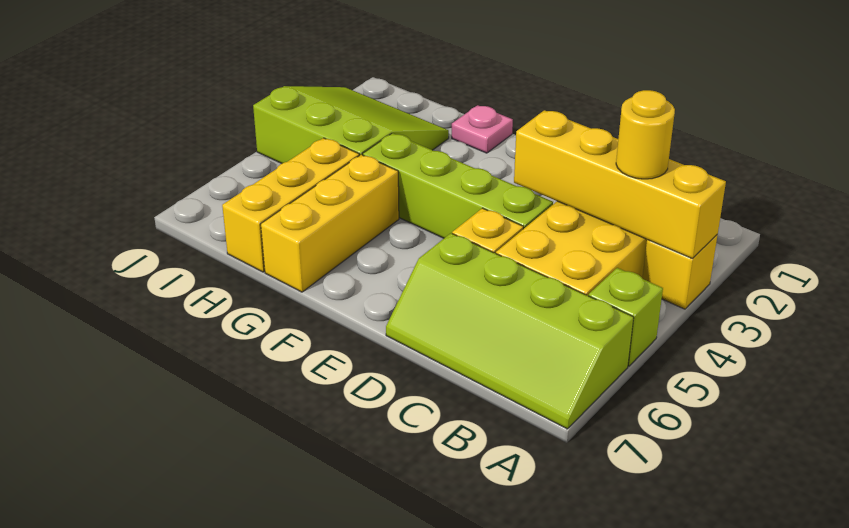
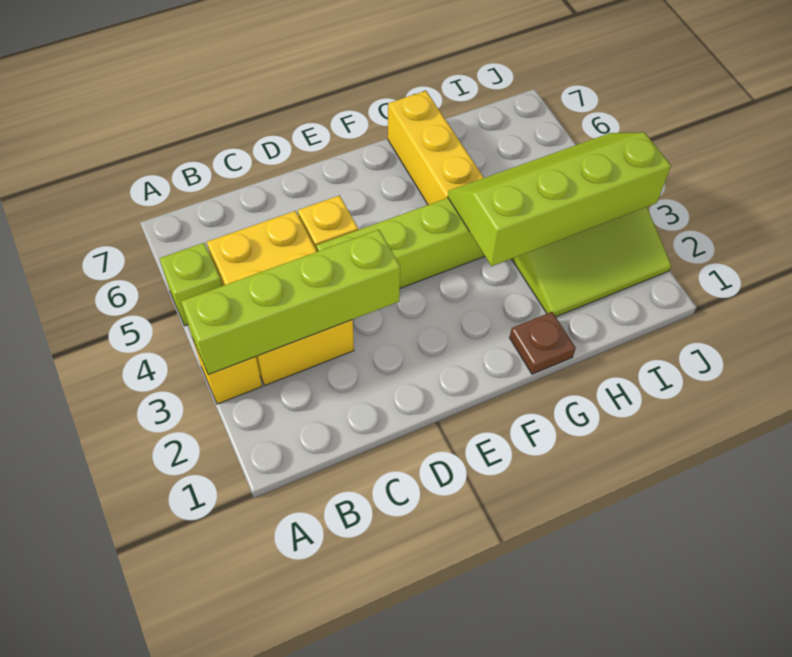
yellow 1x4 brick [514,110,726,259] -> lime 1x4 brick [181,230,400,375]
lime 2x4 slope [386,233,634,429] -> lime 2x4 slope moved to [448,132,671,266]
yellow 1x1 round brick [616,90,675,179] -> none
pink 1x1 plate [452,105,513,153] -> brown 1x1 plate [510,312,576,374]
yellow 1x3 brick [222,138,359,272] -> none

